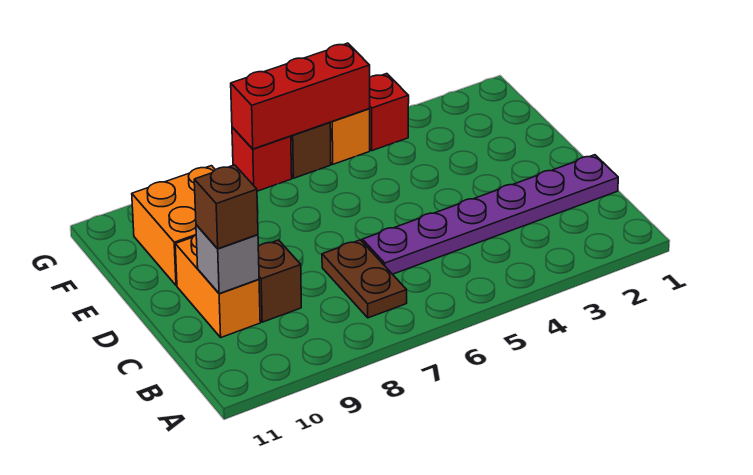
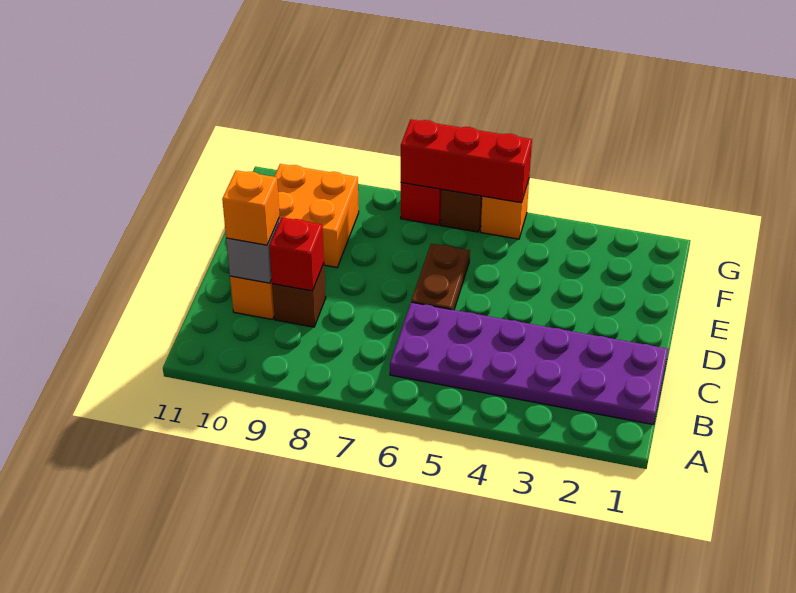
brown 1x2 plate [322,240,407,318] -> brown 1x2 plate moved to [411,244,470,310]
purple 1x6 plate [362,155,618,274] -> purple 2x6 plate [390,302,668,425]
brown 1x1 brick [194,165,258,249] -> orange 1x1 brick [222,170,280,245]
red 1x1 brick [369,74,409,151] -> red 1x1 brick moved to [269,217,324,291]

